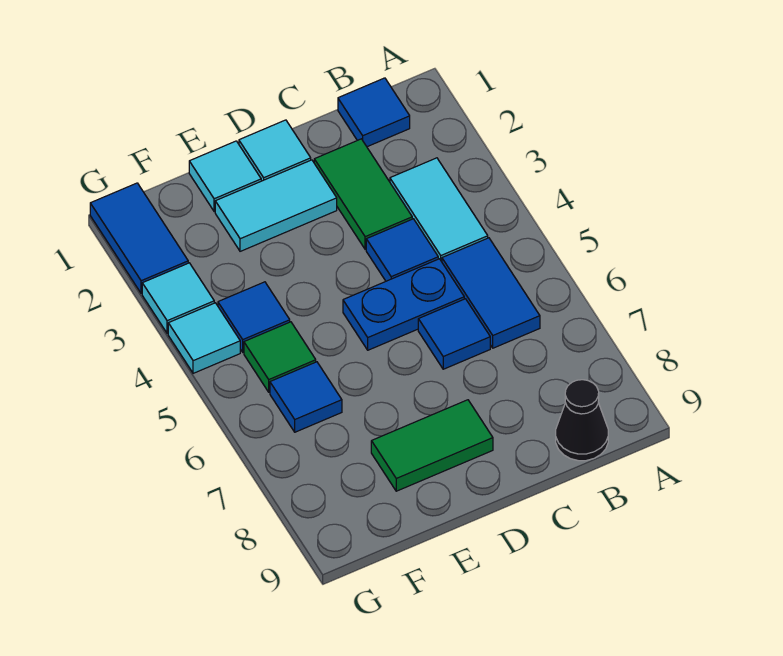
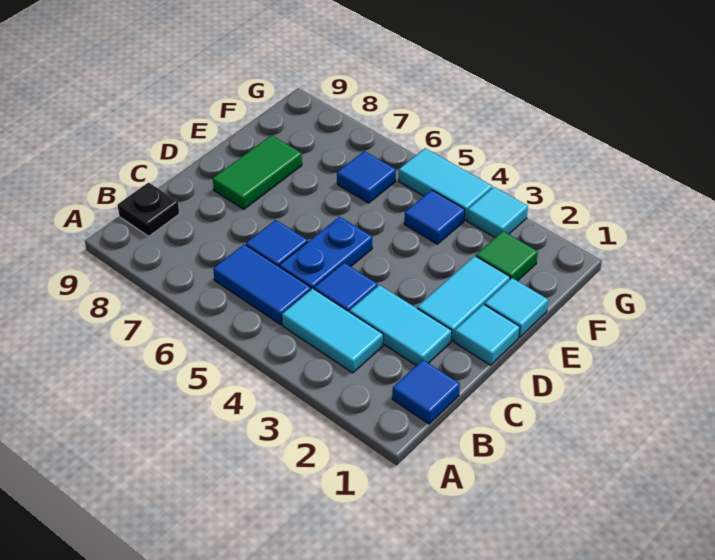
black 1x1 cone [556,380,608,461] -> black 1x1 plate [118,183,180,236]
green 1x2 tile [314,139,412,249] -> cyan 1x2 tile [350,285,452,365]
green 1x1 tile [244,322,316,392] -> green 1x1 tile moved to [476,231,538,281]
blue 1x2 tile [90,183,188,293] -> none
cyan 1x1 tile [168,303,240,373] -> cyan 1x2 tile [399,148,492,220]

